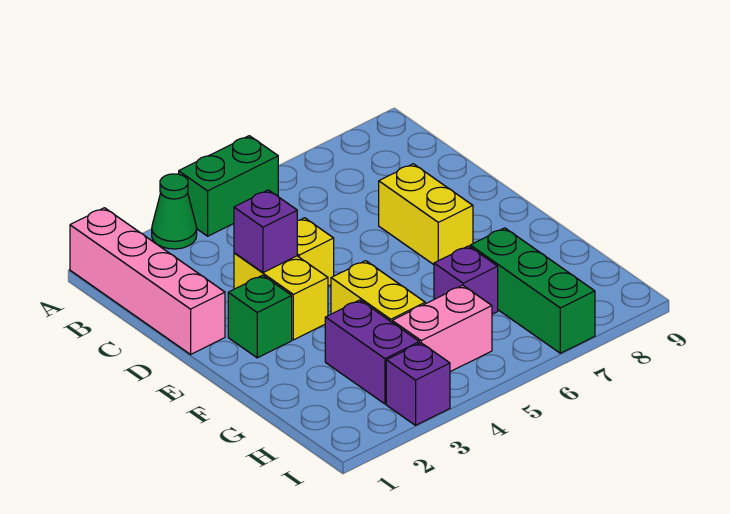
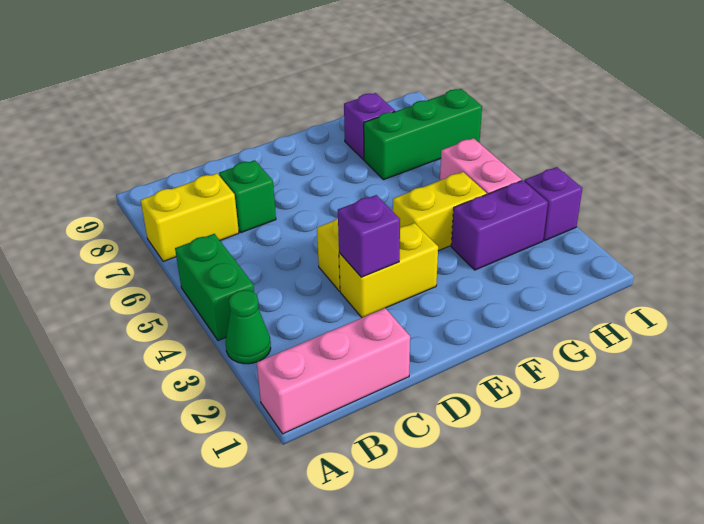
pink 1x4 brick [70,208,225,354] -> pink 1x3 brick [257,308,410,434]
yellow 1x2 brick [379,164,473,265] -> yellow 1x2 brick moved to [141,173,239,262]
green 1x1 brick [228,275,292,358] -> green 1x1 brick moved to [219,160,276,233]
purple 1x1 brick [434,246,498,314] -> purple 1x1 brick moved to [344,93,395,160]

